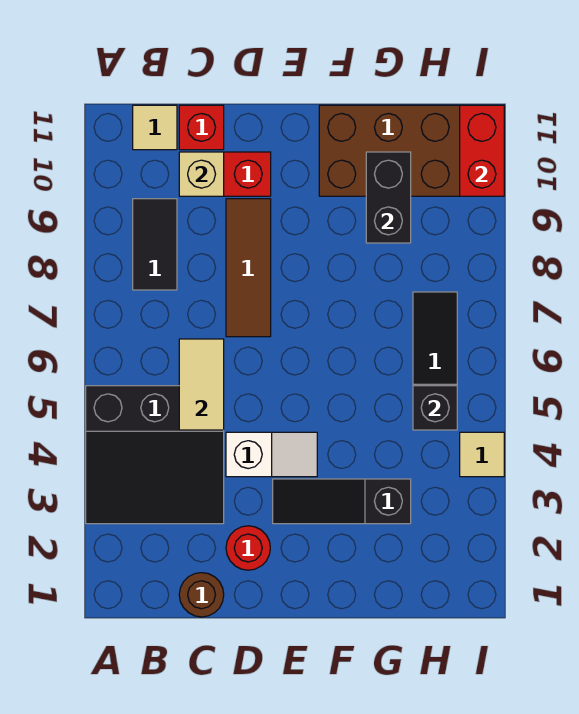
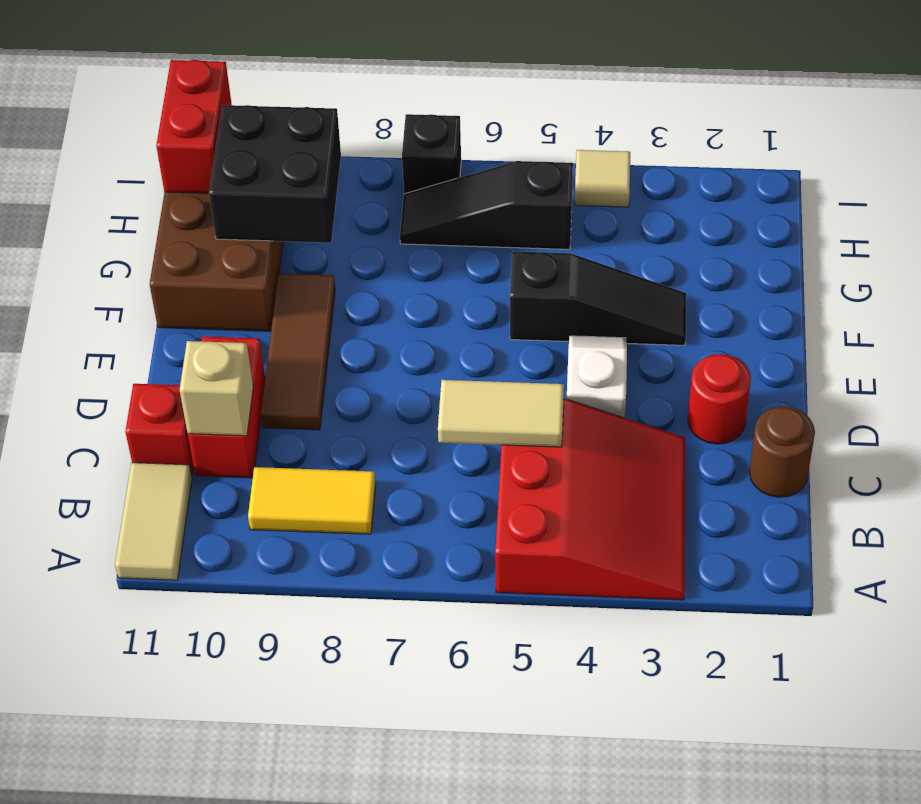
black 3x3 slope [86,386,224,524] -> red 3x3 slope [495,399,685,600]
black 1x2 tile [133,199,177,290] -> yellow 1x2 tile [248,467,376,534]
tan 1x1 tile [133,105,177,150] -> tan 1x2 tile [115,463,192,580]
brown 1x3 tile [226,199,271,337] -> brown 1x3 tile turned to [261,273,335,430]
black 1x3 slope [273,479,411,524] -> black 1x3 slope turned to [510,251,686,345]
black 1x2 brick [366,152,411,243] -> black 2x2 brick [209,105,341,243]
black 1x1 brick [413,386,457,430] -> black 1x1 brick moved to [402,114,461,194]
red 1x2 brick [460,105,504,196] -> red 1x2 brick turned to [156,60,232,193]

